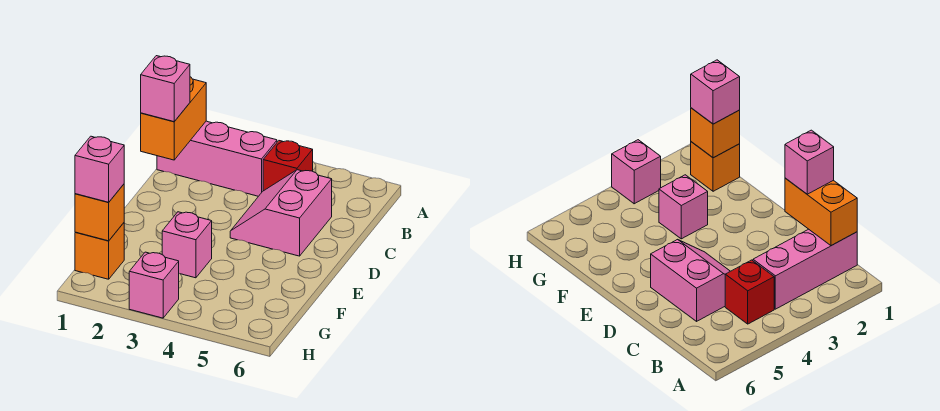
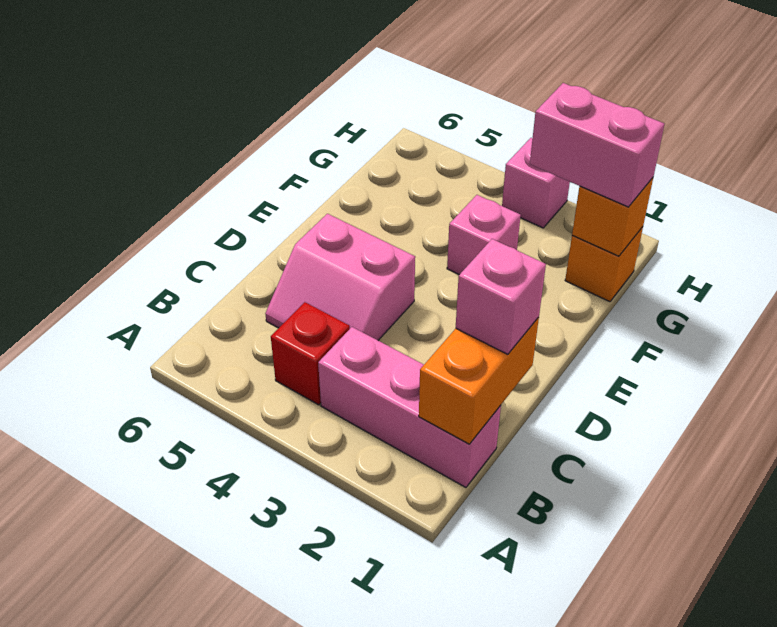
pink 2x2 slope [230,170,332,256] -> pink 2x2 slope turned to [265,214,415,340]
pink 1x1 brick [75,136,124,202] -> pink 1x2 brick [530,83,664,207]

